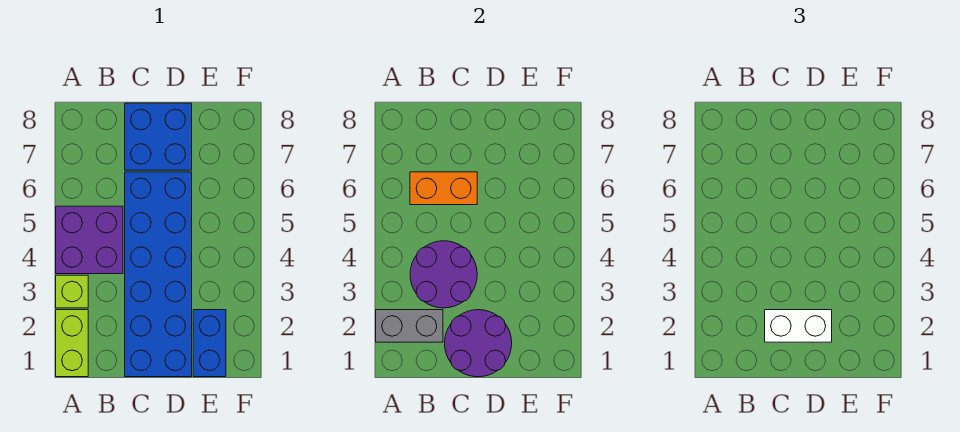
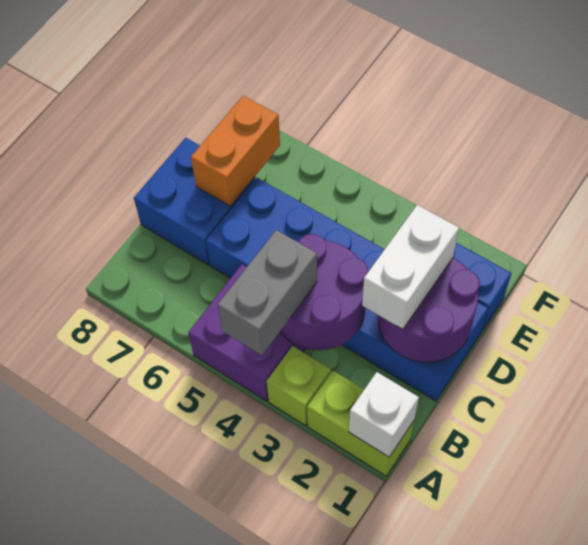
none -> white 1x1 brick [349,372,419,457]
grey 1x2 brick [376,310,443,342] -> grey 1x2 brick moved to [218,230,317,355]
orange 1x2 brick [410,172,477,205] -> orange 1x2 brick moved to [191,96,280,206]

